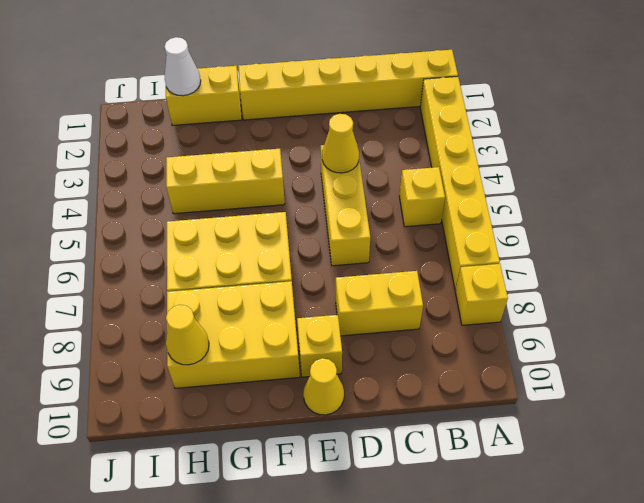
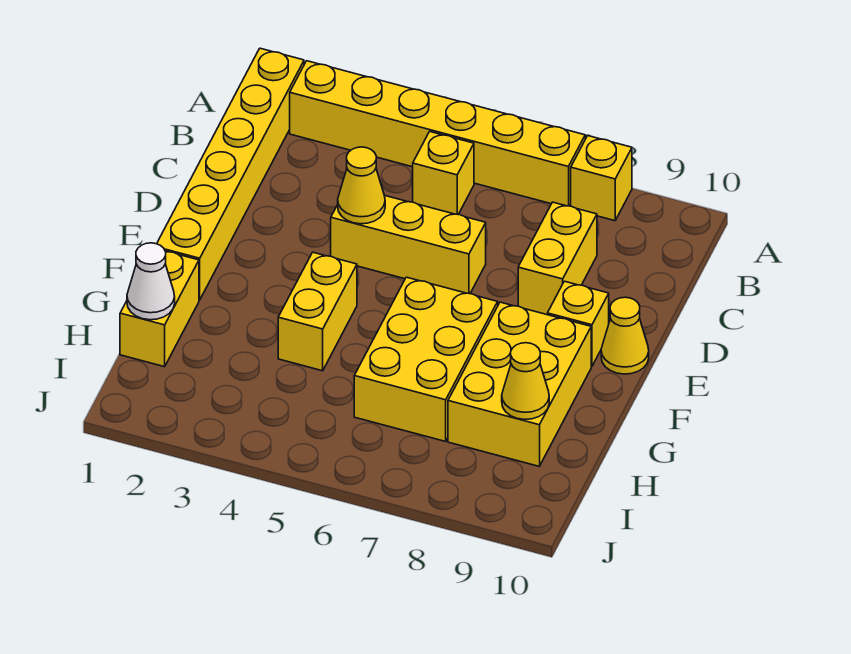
yellow 1x3 brick [166,149,285,214] -> yellow 1x2 brick [278,252,357,371]

